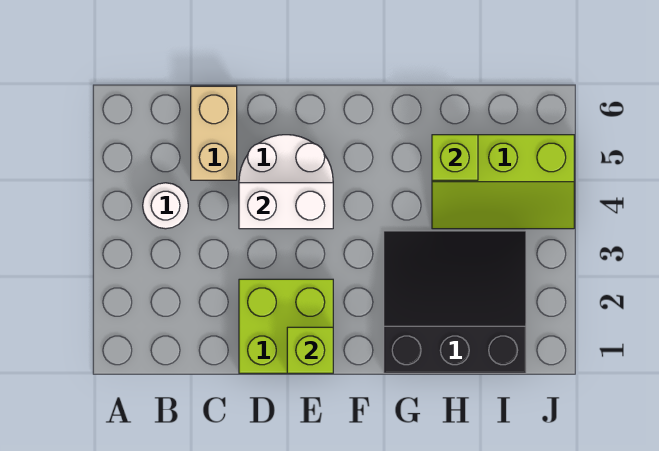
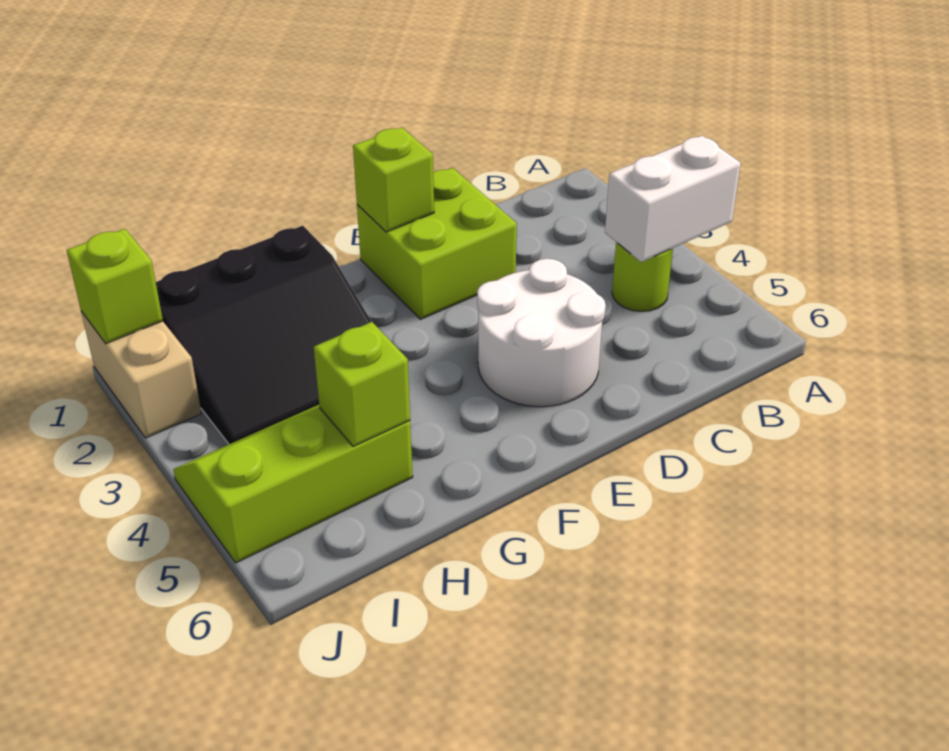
white 1x1 round brick [143,183,188,229] -> lime 1x1 round brick [612,242,673,311]
tan 1x2 brick [191,86,237,180] -> tan 1x2 brick moved to [81,311,202,438]
white 1x2 brick [239,183,333,229] -> white 1x2 brick moved to [605,136,741,262]
none -> lime 1x1 brick [67,229,163,343]

